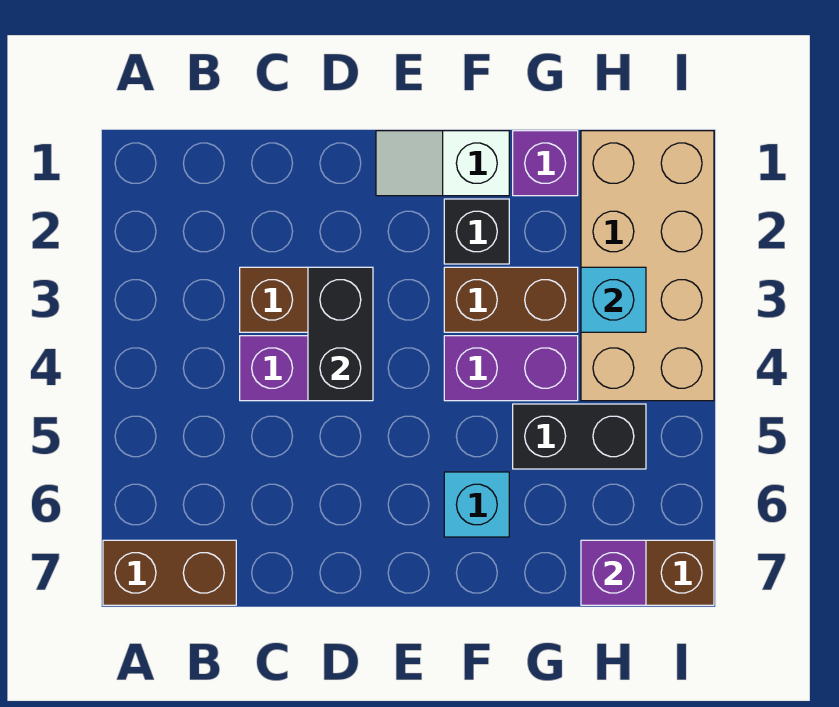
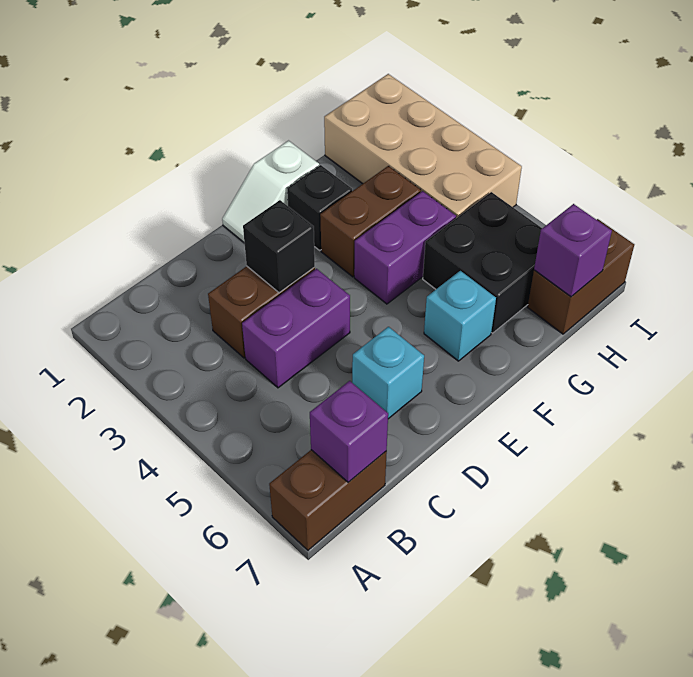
black 1x2 brick [308,267,373,401] -> black 1x1 brick [243,200,315,293]
purple 1x1 brick [513,131,578,196] -> purple 1x1 brick moved to [310,381,388,482]
black 1x2 brick [513,404,646,469] -> black 2x2 brick [423,192,542,333]
cyan 1x1 brick [581,267,646,332] -> cyan 1x1 brick moved to [352,327,424,419]

